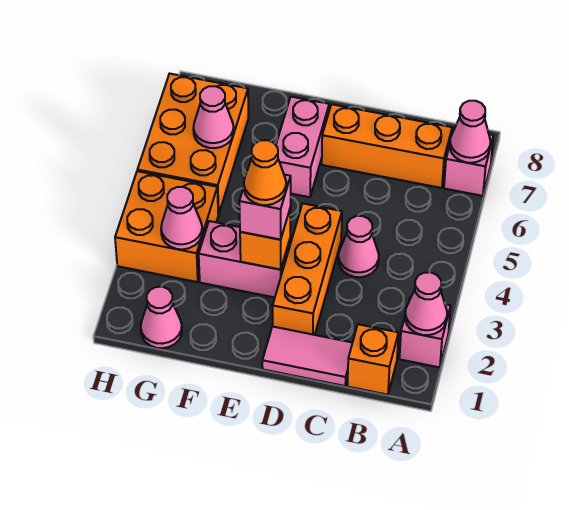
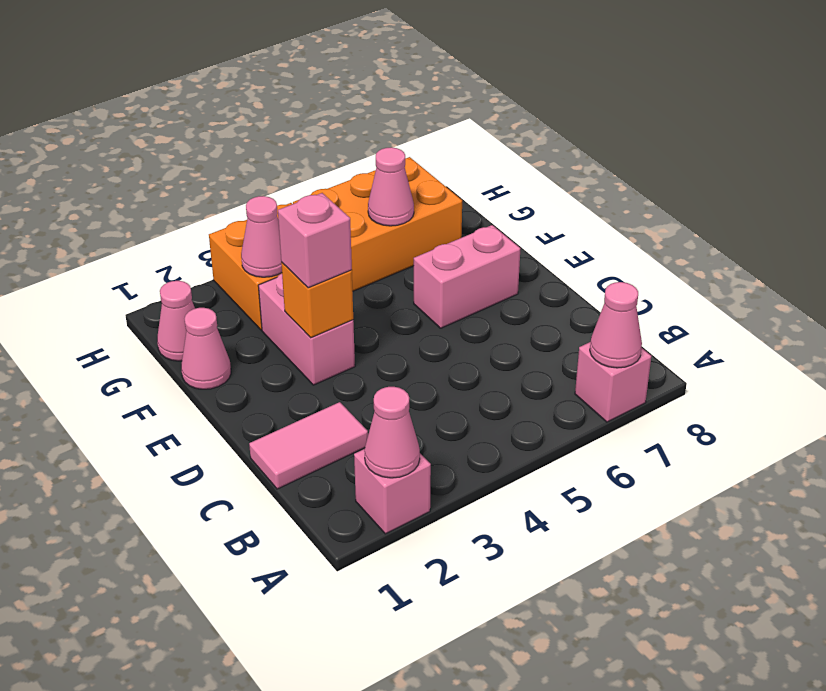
orange 1x1 brick [347,324,398,395] -> none
orange 1x3 brick [322,104,452,188] -> none
pink 1x2 tile [262,326,352,386] -> pink 1x2 tile turned to [249,402,368,489]
pink 1x1 cone [338,216,379,277] -> pink 1x1 cone moved to [181,308,231,389]
orange 1x3 brick [273,204,342,335] -> none
orange 1x1 cone [244,140,286,205] -> none

